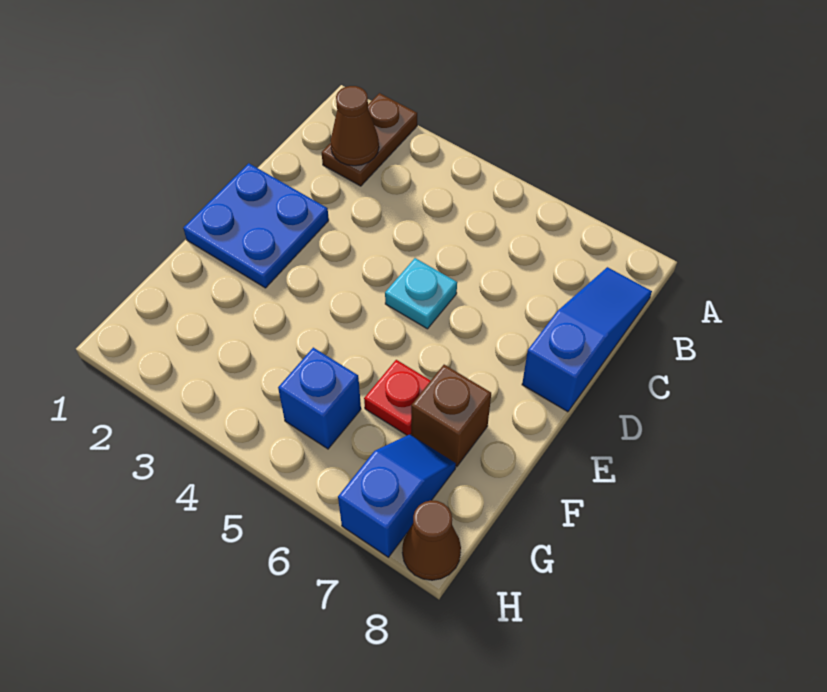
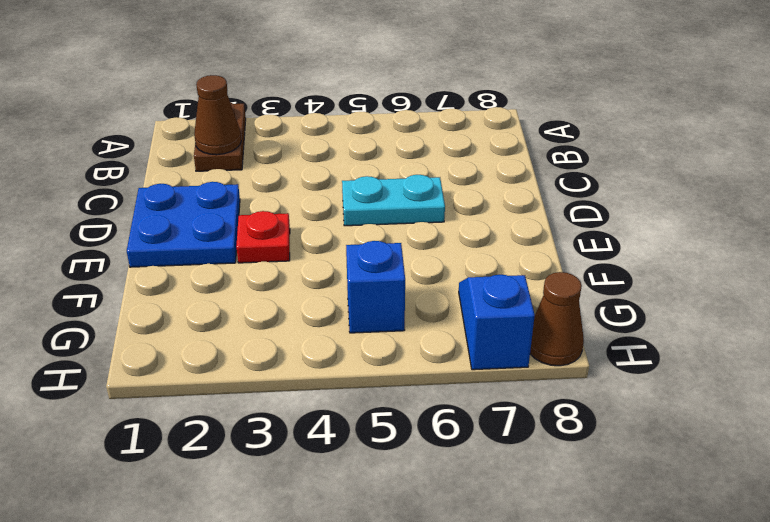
blue 1x3 slope [522,267,652,412] -> none
cyan 1x1 plate [385,258,457,329] -> cyan 1x2 plate [342,175,445,226]
red 1x1 plate [364,360,431,435] -> red 1x1 plate moved to [236,211,290,263]
brown 1x1 brick [411,365,491,466] -> none

